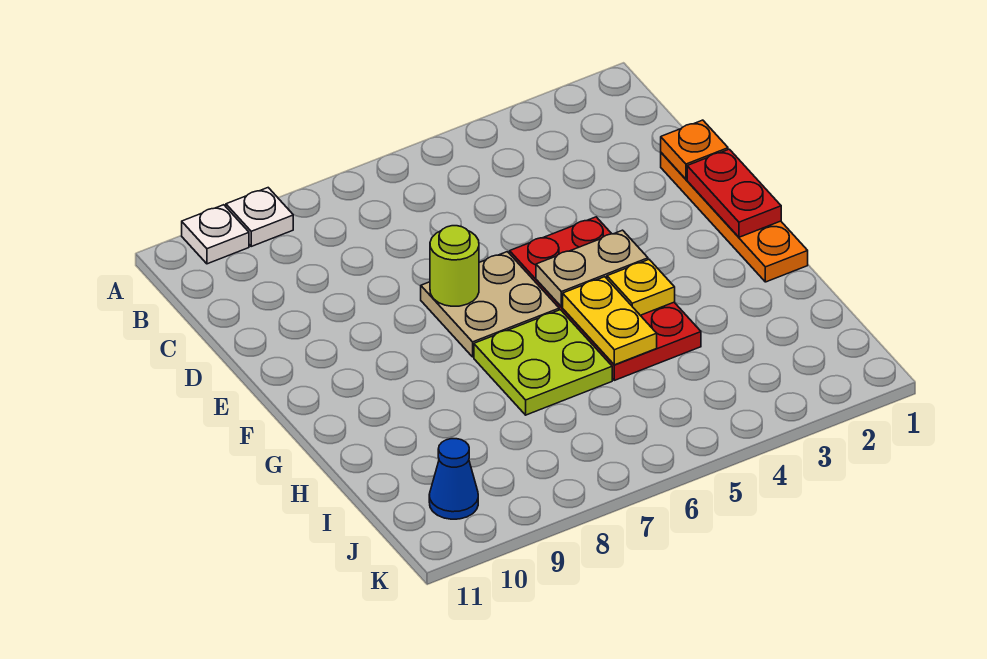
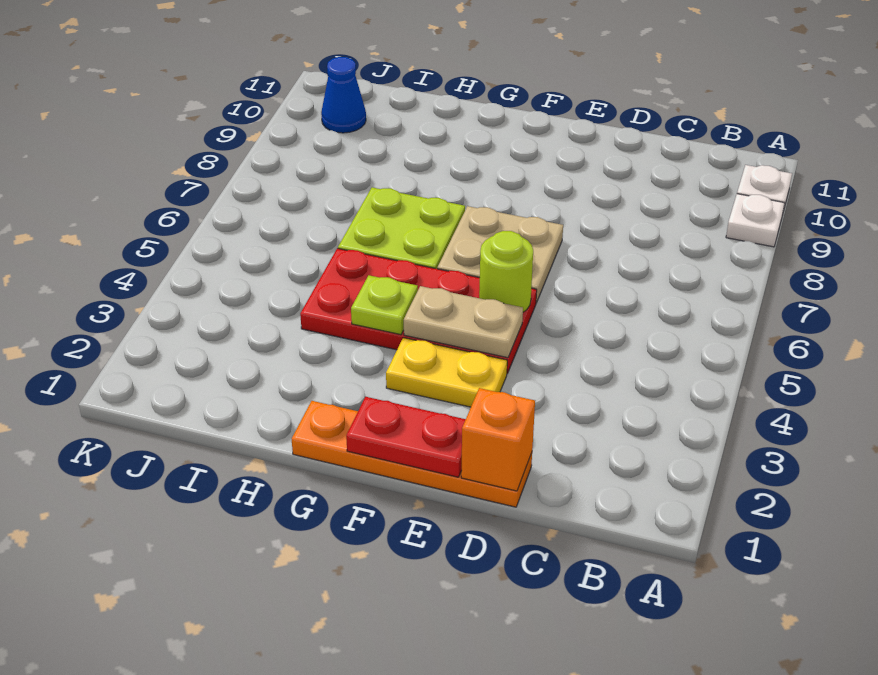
orange 1x1 plate [661,120,728,179] -> orange 1x1 brick [461,388,535,491]
lime 1x1 round brick [430,226,479,306] -> lime 1x1 round brick moved to [479,231,533,312]
tan 1x2 plate [536,230,648,307] -> tan 1x2 plate turned to [404,286,523,358]
yellow 1x1 plate [607,260,675,315] -> lime 1x1 plate [351,275,418,335]
yellow 1x2 plate [563,277,657,365] -> yellow 1x2 plate moved to [386,338,507,407]

